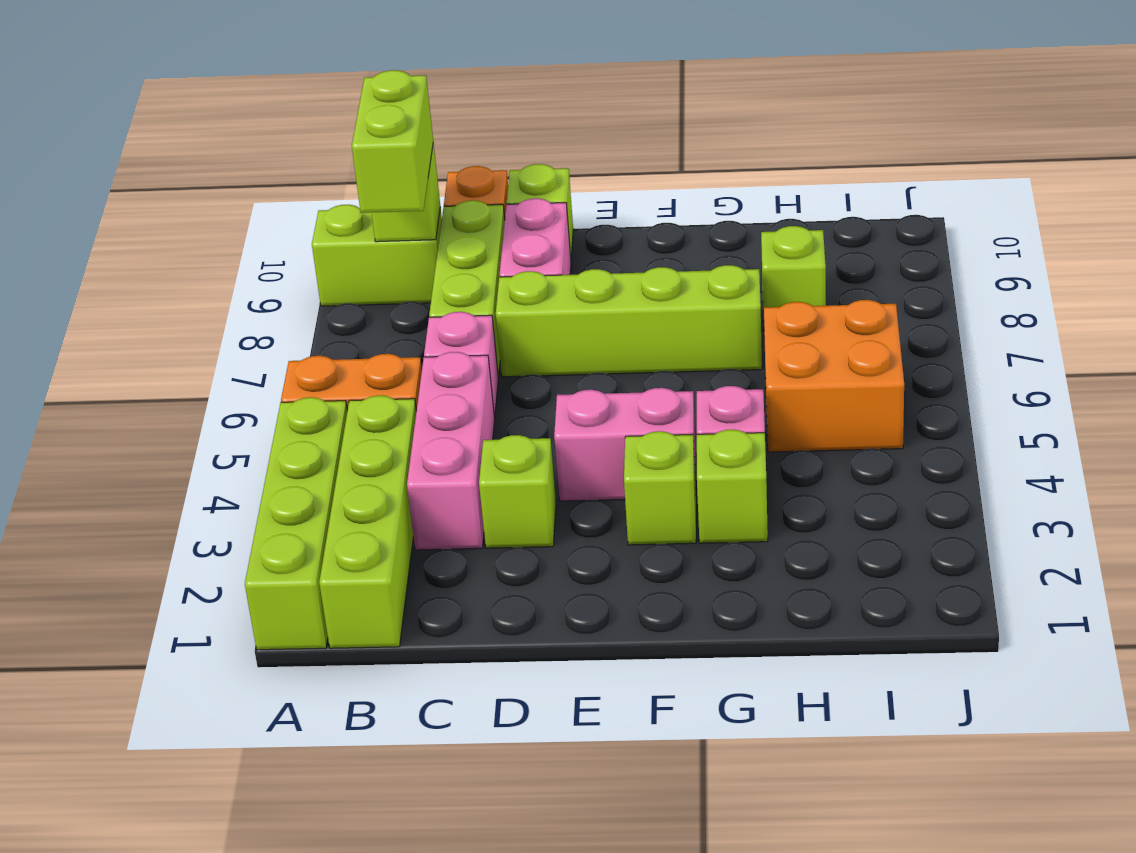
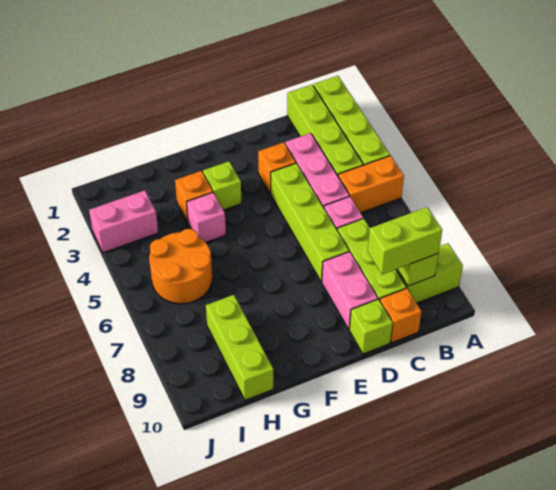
lime 1x2 brick [352,70,433,213] -> lime 1x2 brick turned to [368,207,442,274]
lime 1x1 brick [479,435,556,548] -> orange 1x1 brick [258,142,296,193]
lime 1x4 brick [496,265,762,377] -> lime 1x4 brick turned to [271,163,349,282]
pink 1x2 brick [554,388,696,501] -> pink 1x2 brick moved to [89,190,158,253]
lime 1x1 brick [697,429,768,543] -> orange 1x1 brick [175,171,213,222]
orange 2x2 brick [764,300,904,452] -> orange 2x2 round brick [149,229,212,304]
lime 1x1 brick [761,226,826,321] -> lime 1x3 brick [206,295,273,400]

